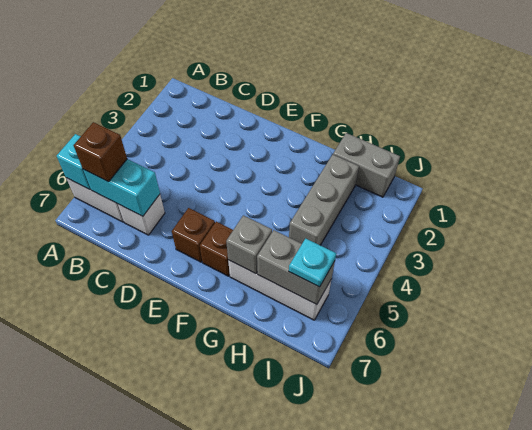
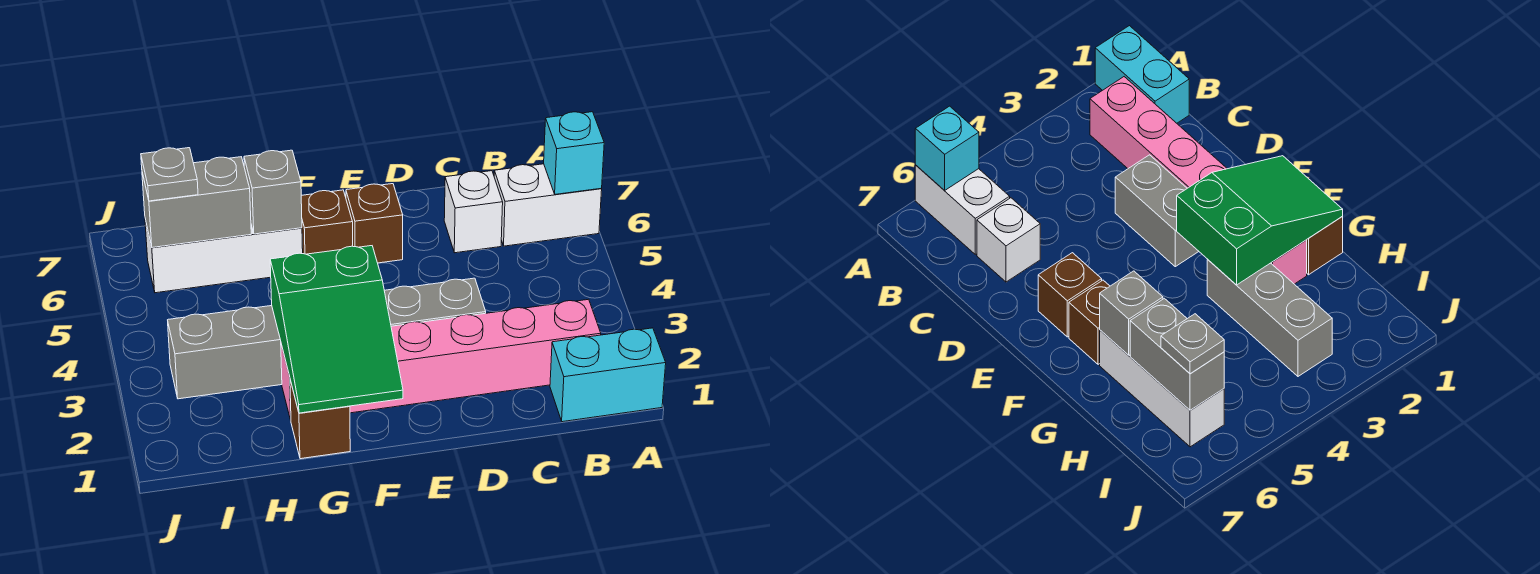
none -> pink 1x6 brick [281,299,601,420]
cyan 1x2 brick [83,159,160,216] -> cyan 1x2 brick moved to [550,328,666,422]
brown 1x1 brick [74,122,127,182] -> brown 1x1 brick moved to [290,380,350,459]
none -> green 2x3 slope [270,246,403,413]
grey 1x2 brick [333,133,400,197] -> grey 1x2 brick moved to [384,278,486,326]
grey 1x3 brick [289,155,359,245] -> grey 1x3 brick turned to [168,306,282,399]
cyan 1x1 plate [289,238,336,287] -> grey 1x1 plate [141,148,198,201]

